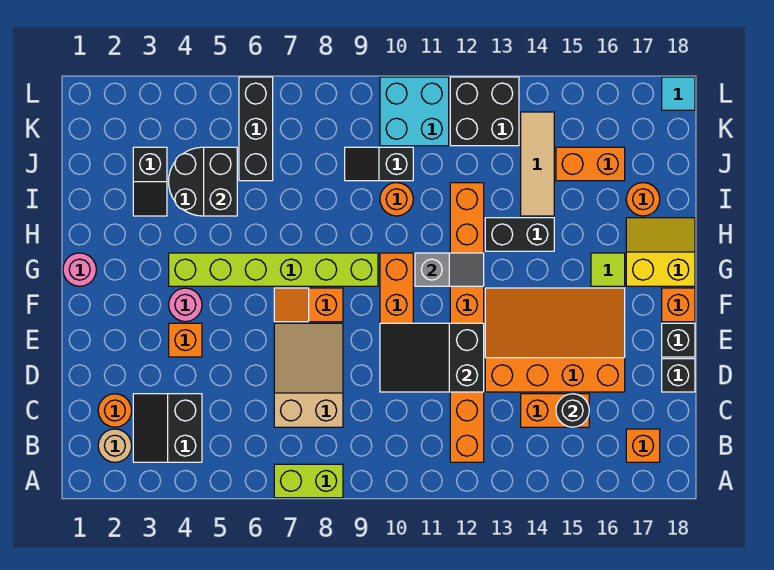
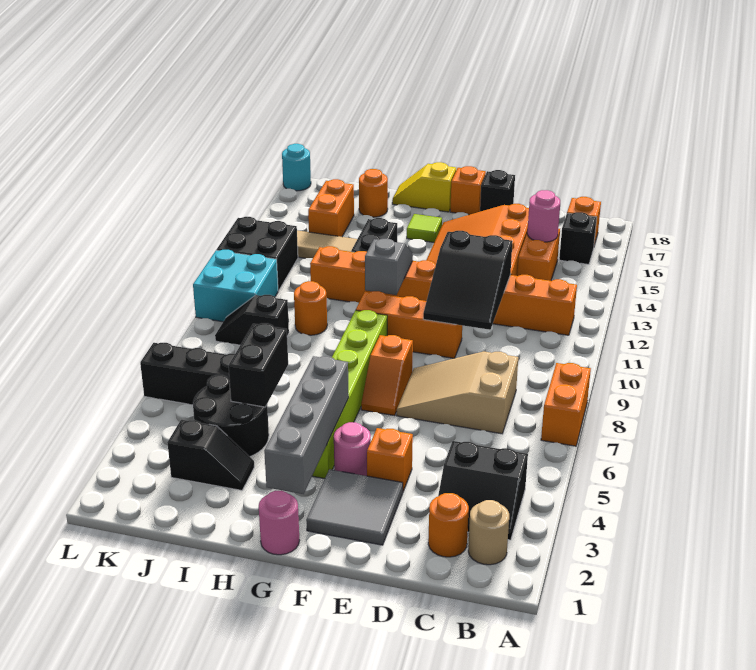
lime 1x2 brick [274,464,343,498] -> orange 1x2 brick [541,363,591,446]
black 1x1 round brick [556,394,589,427] -> pink 1x1 round brick [527,190,560,242]
black 1x1 brick [662,359,695,392] -> black 1x1 brick moved to [559,212,597,264]
none -> grey 2x2 tile [306,469,403,545]
none -> grey 1x4 brick [264,356,349,494]
yellow 2x2 slope [626,218,695,286] -> yellow 1x2 slope [392,162,456,212]
black 1x2 brick [204,147,237,216] -> black 1x2 brick turned to [229,323,288,407]
black 1x2 slope [345,147,413,181] -> black 1x2 slope turned to [215,295,289,345]
cyan 1x1 tile [662,77,695,110] -> cyan 1x1 round brick [282,144,311,191]

